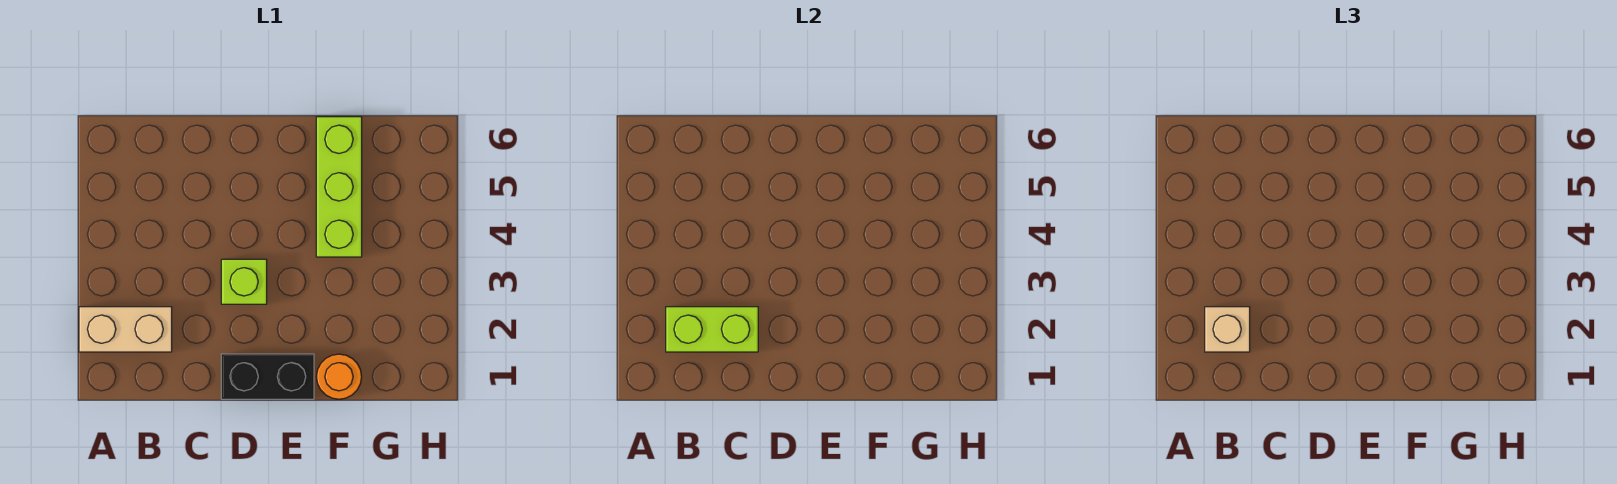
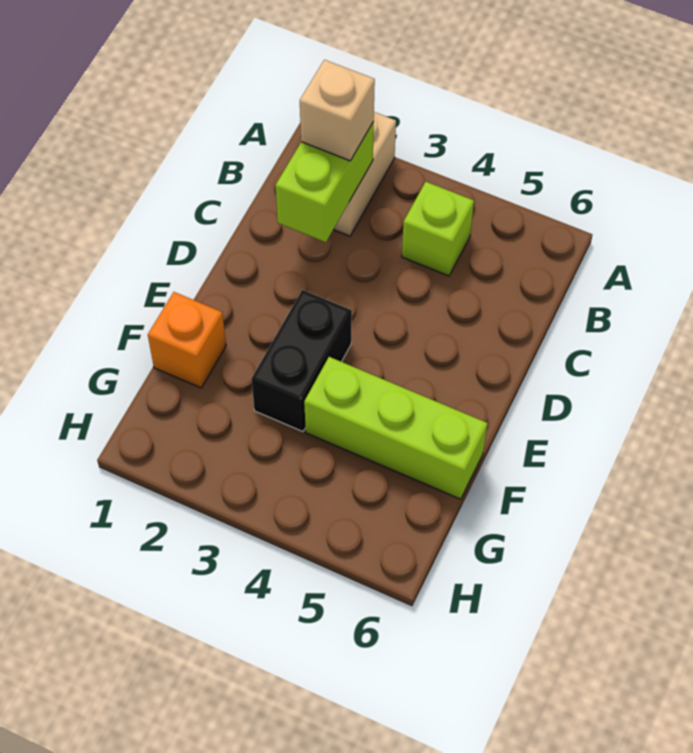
black 1x2 brick [221,354,314,399] -> black 1x2 brick moved to [251,290,352,432]
lime 1x1 brick [221,259,267,304] -> lime 1x1 brick moved to [402,182,474,276]
orange 1x1 round brick [316,354,362,399] -> orange 1x1 brick [148,292,226,388]

